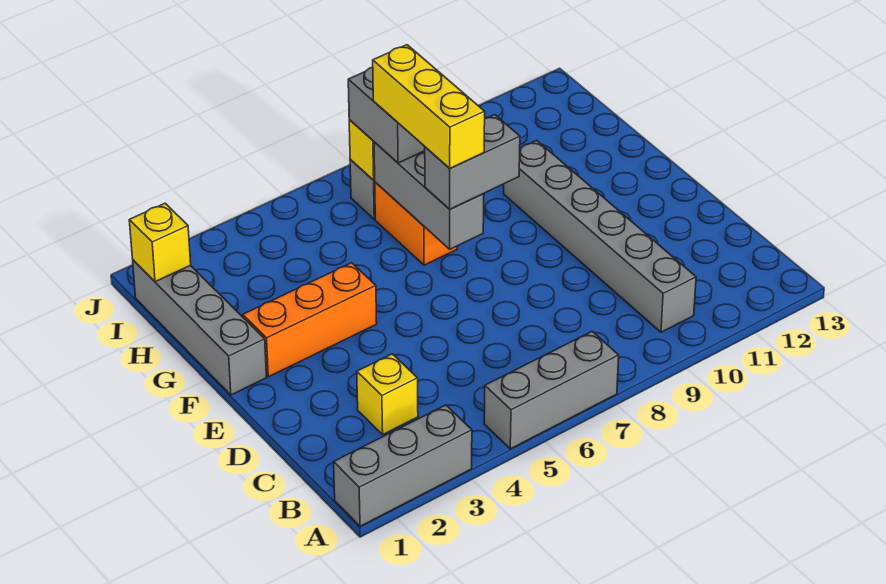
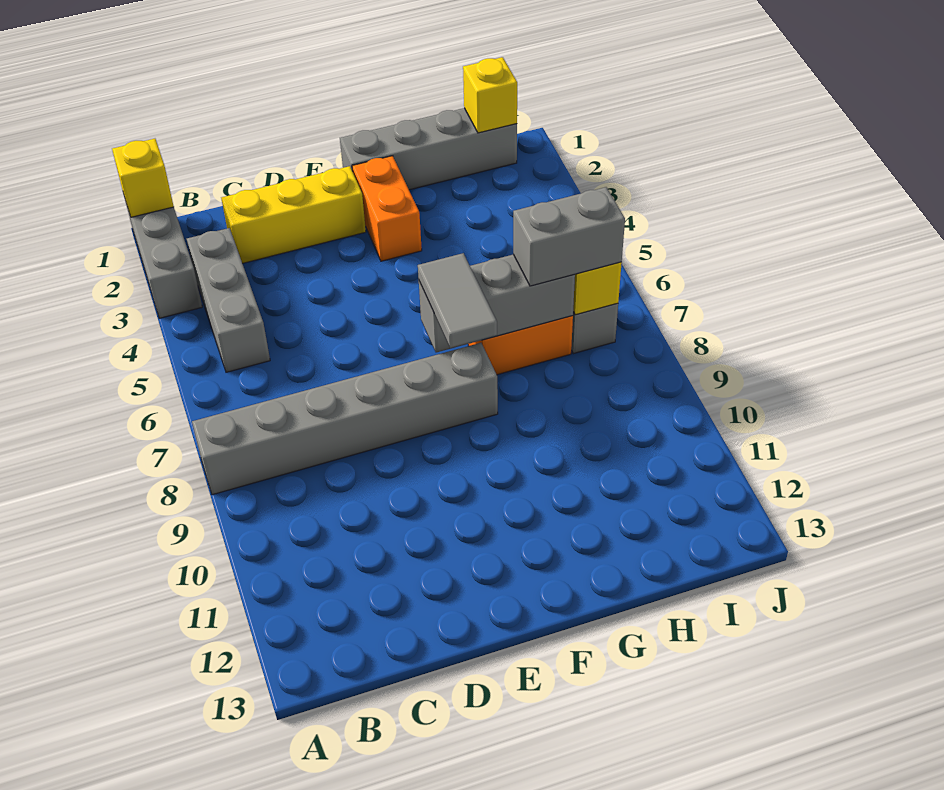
grey 1x3 brick [484,332,619,449] -> grey 1x3 brick moved to [187,228,270,372]
grey 1x6 brick [504,140,696,332] -> grey 1x6 brick moved to [192,343,498,495]
yellow 1x1 brick [357,354,418,434] -> yellow 1x1 brick moved to [112,139,174,217]
orange 1x3 brick [243,263,377,377] -> orange 1x2 brick [352,156,422,261]
grey 1x2 brick [425,115,520,209] -> grey 1x2 tile [418,253,497,348]
yellow 1x3 brick [373,45,485,168] -> yellow 1x3 brick moved to [221,166,366,263]

